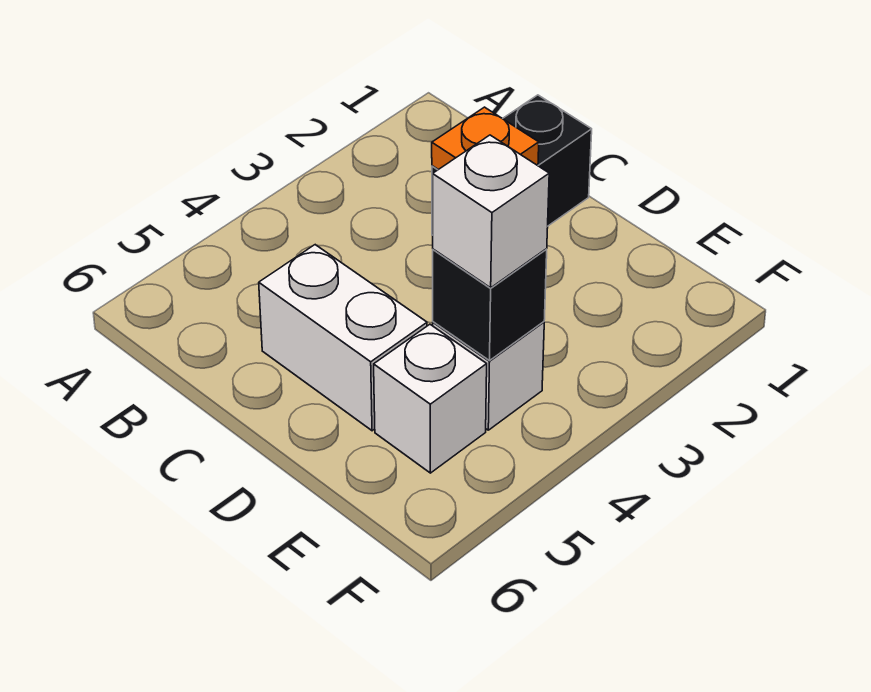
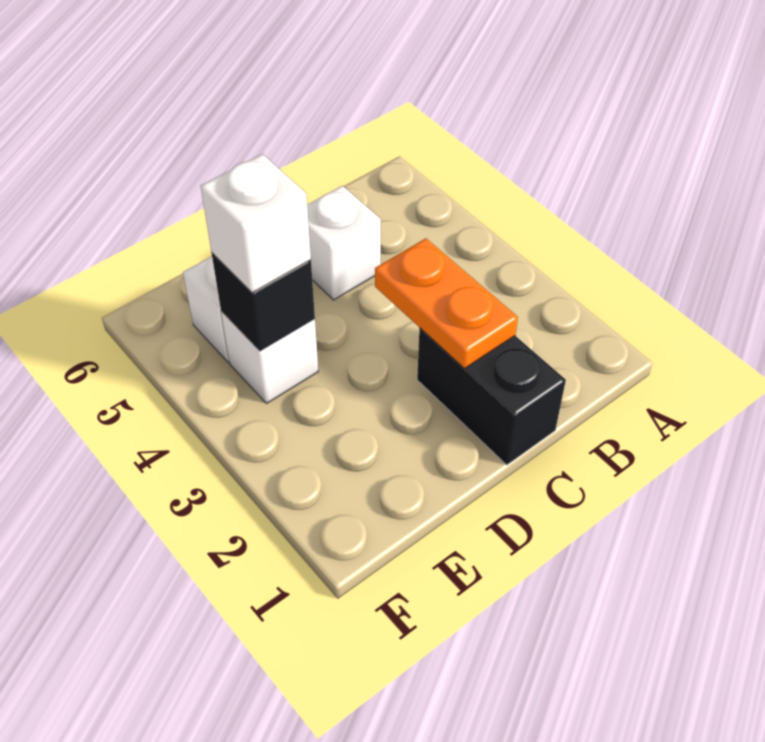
orange 1x1 plate [432,107,539,170] -> orange 1x2 plate [375,238,518,368]
white 1x2 brick [259,245,427,431] -> white 1x1 brick [307,186,381,300]

